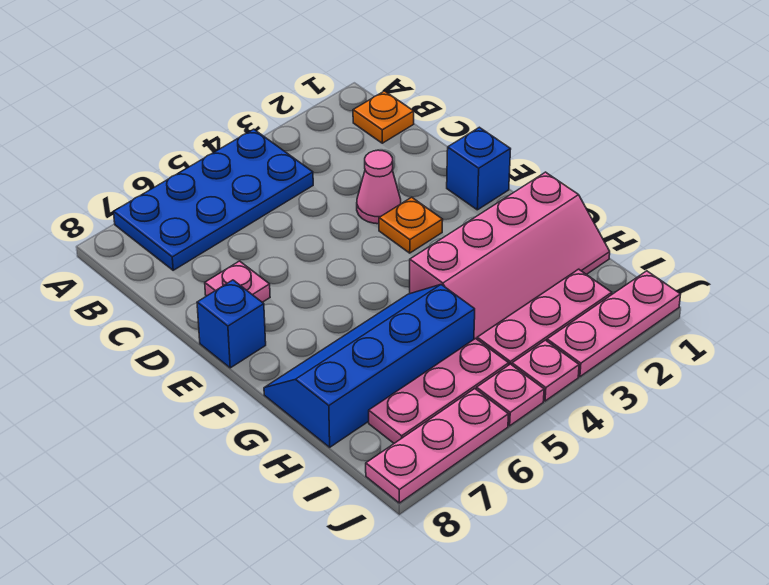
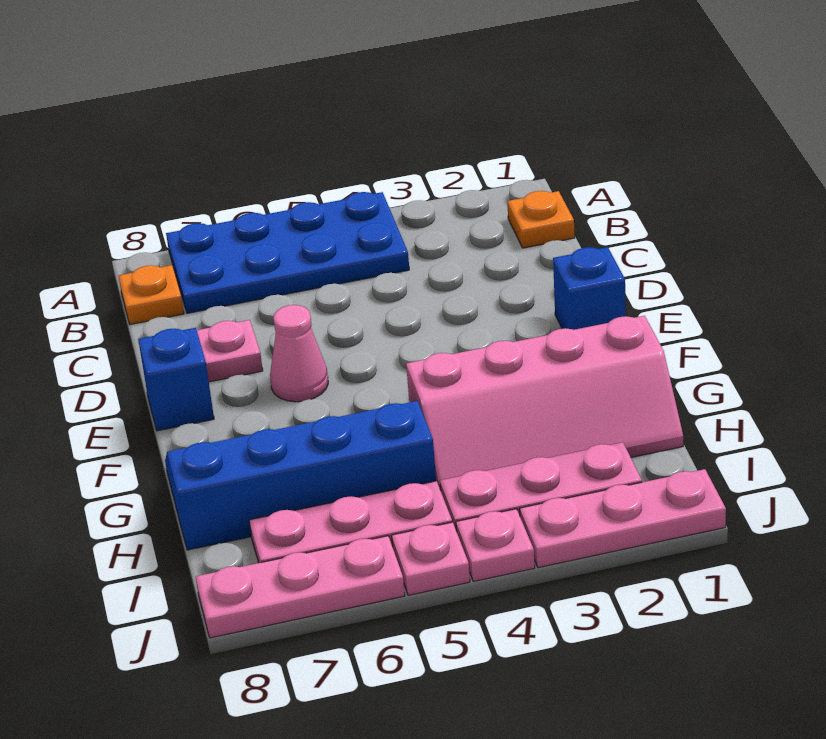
pink 1x1 cone [357,150,401,224] -> pink 1x1 cone moved to [270,305,328,402]
orange 1x1 plate [379,197,443,253] -> orange 1x1 plate moved to [119,265,184,324]

